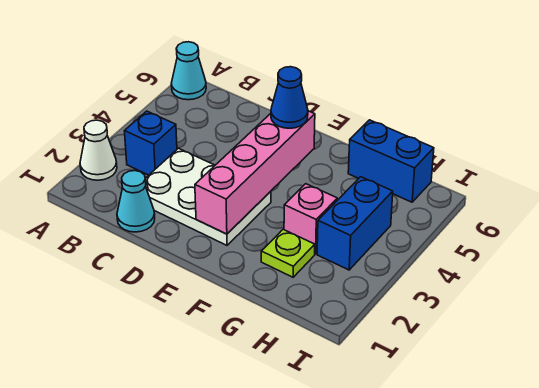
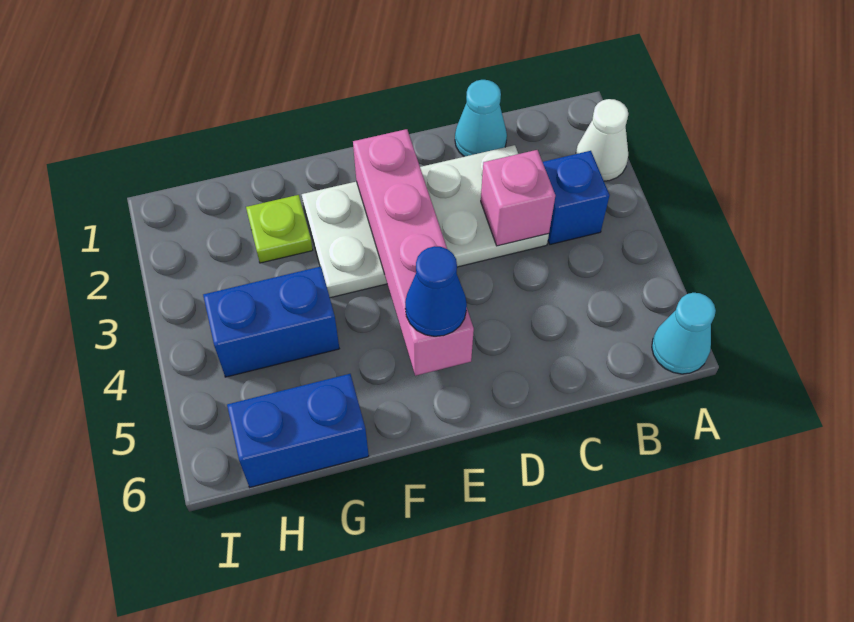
white 2x3 plate [145,148,271,245] -> white 2x4 plate [302,145,549,298]
pink 1x1 brick [284,184,337,254] -> pink 1x1 brick moved to [481,150,555,246]
blue 1x2 brick [317,177,393,270] -> blue 1x2 brick turned to [203,267,339,377]

